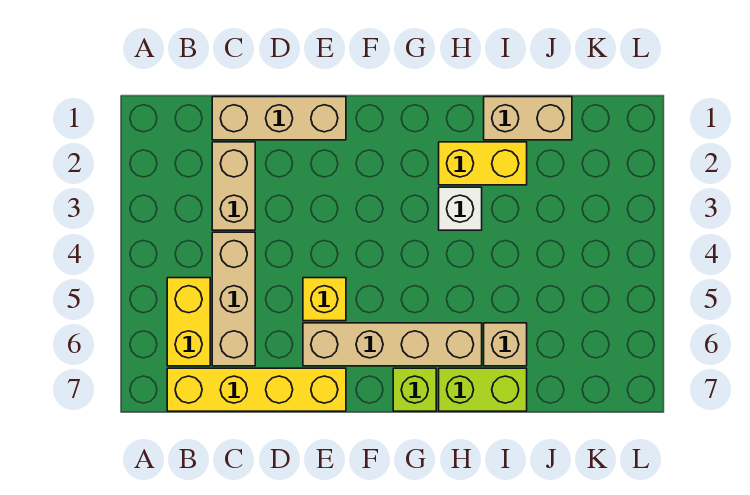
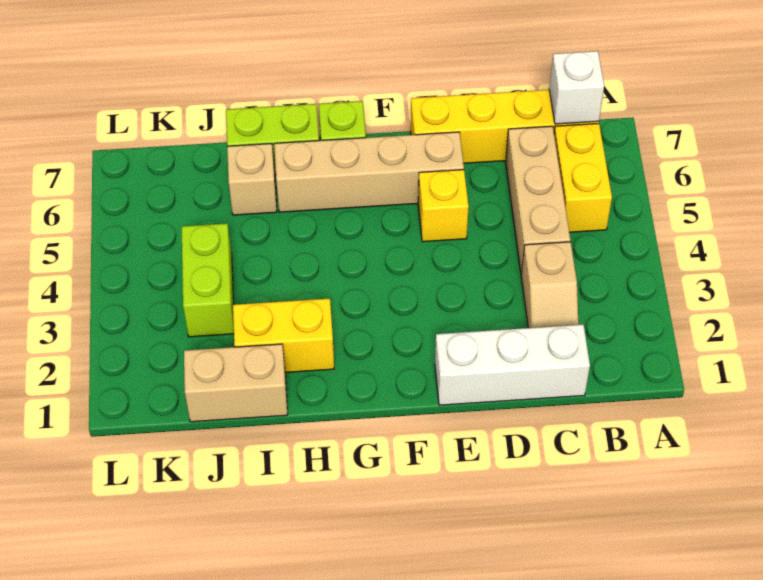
tan 1x3 brick [212,97,346,140] -> white 1x3 brick [435,325,590,405]
tan 1x2 brick [212,142,255,230] -> tan 1x2 slope [521,242,578,328]
white 1x1 brick [439,187,482,230] -> white 1x1 brick moved to [549,51,604,124]
none -> lime 1x2 brick [182,223,234,337]

